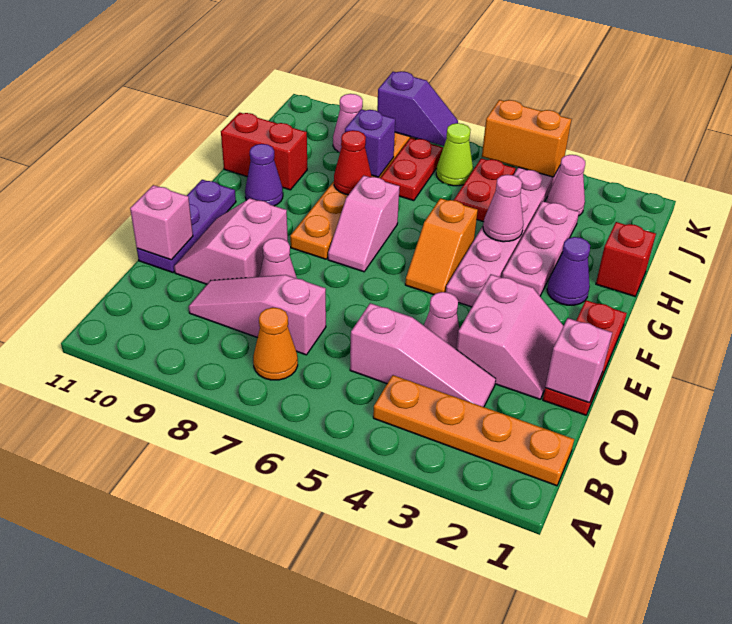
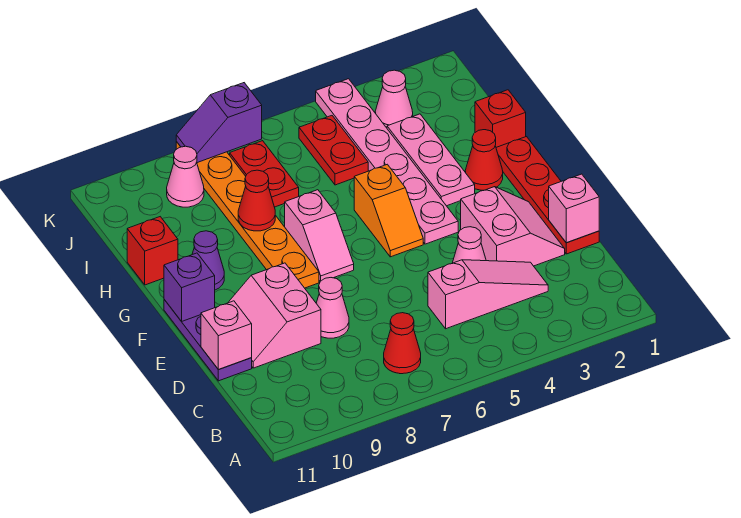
orange 1x4 plate [373,375,574,486] -> none
orange 1x1 cone [253,308,298,380] -> red 1x1 cone [384,313,421,374]
pink 1x3 slope [189,275,326,355] -> none
red 1x3 plate [543,300,627,415] -> red 1x4 plate [496,137,599,254]
purple 1x1 cone [547,237,590,305] -> red 1x1 cone [465,130,503,190]
pink 1x1 cone [483,175,523,242] -> none
red 1x2 brick [221,113,307,190] -> red 1x1 brick [127,217,178,285]
purple 1x1 brick [345,109,395,177] -> purple 1x1 brick moved to [164,253,215,321]
lime 1x1 cone [436,123,473,186] -> none
orange 1x2 brick [482,100,571,177] -> none
purple 1x2 slope [377,71,458,146] -> purple 1x2 slope turned to [176,83,262,163]

